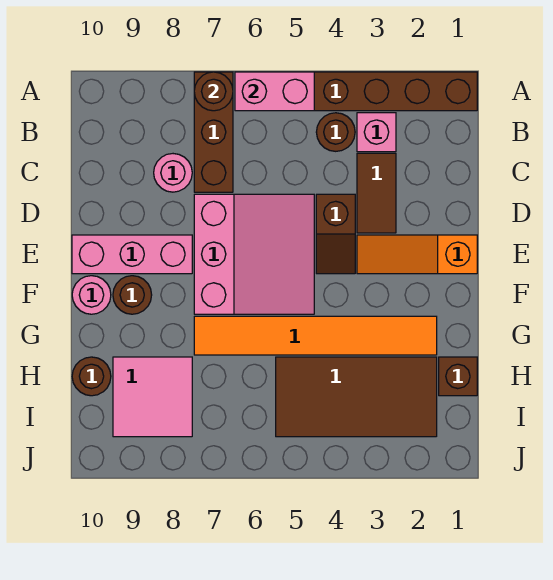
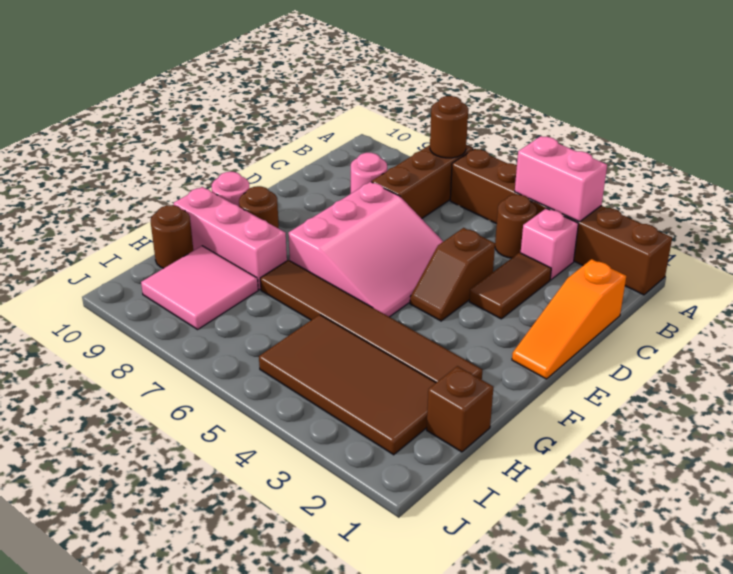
pink 1x2 brick [235,72,314,111] -> pink 1x2 brick moved to [515,136,607,222]
orange 1x3 slope [357,235,477,274] -> orange 1x3 slope turned to [512,259,626,379]
pink 1x3 brick [72,235,192,274] -> pink 1x3 brick moved to [174,187,287,290]
orange 1x6 tile [194,316,437,355] -> brown 1x6 tile [260,260,482,382]

